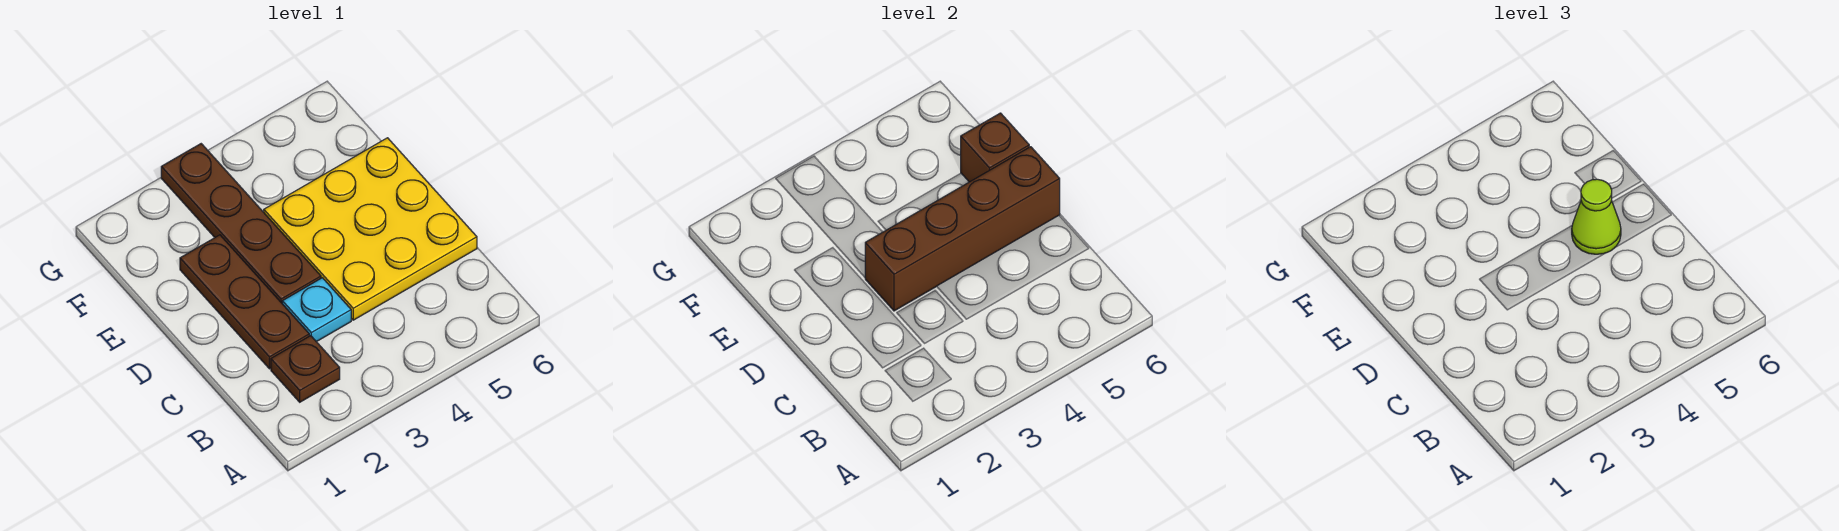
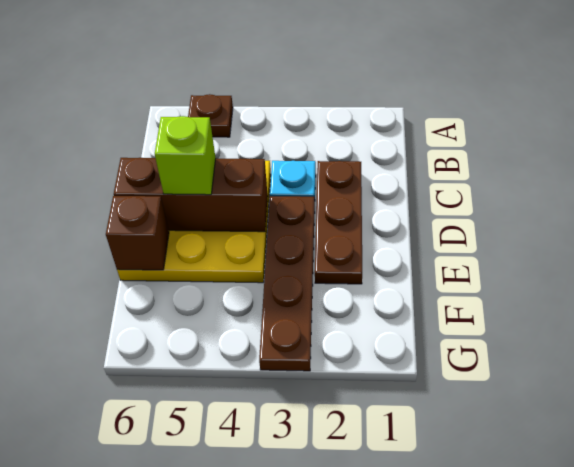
brown 1x1 plate [271,336,340,402] -> brown 1x1 plate moved to [188,94,233,137]
brown 1x4 brick [865,147,1060,311] -> brown 1x3 brick [114,158,268,232]
lime 1x1 cone [1572,179,1621,254] -> lime 1x1 brick [155,116,216,195]

